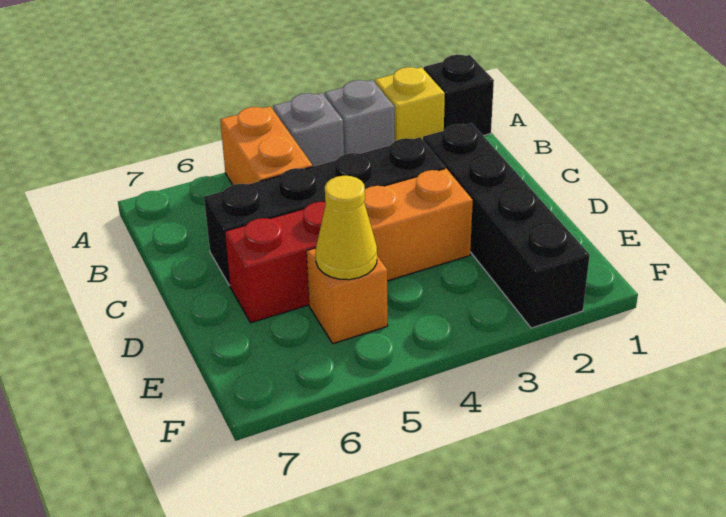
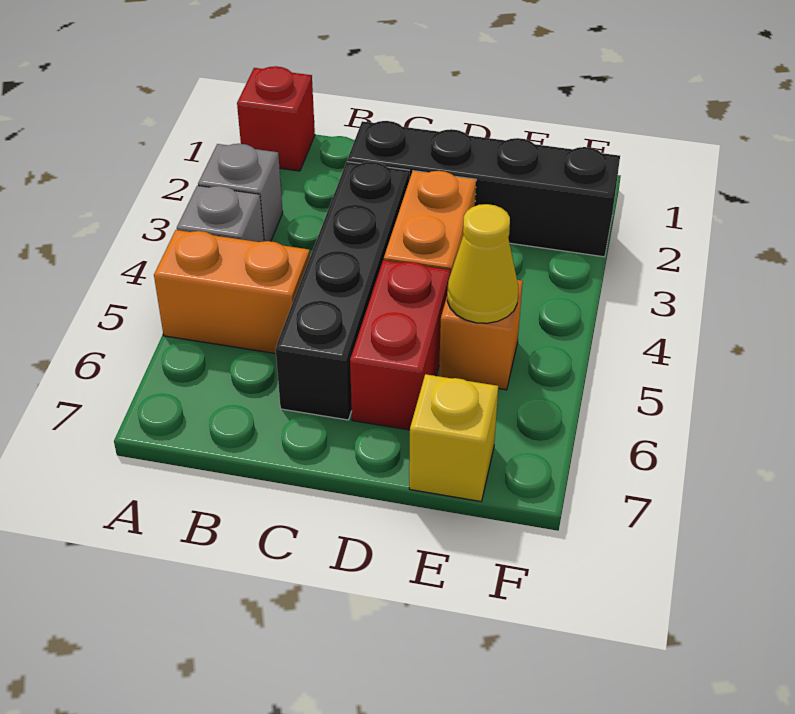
black 1x1 brick [424,55,494,136] -> red 1x1 brick [237,66,315,171]
yellow 1x1 brick [375,67,445,141] -> yellow 1x1 brick moved to [409,374,498,501]

